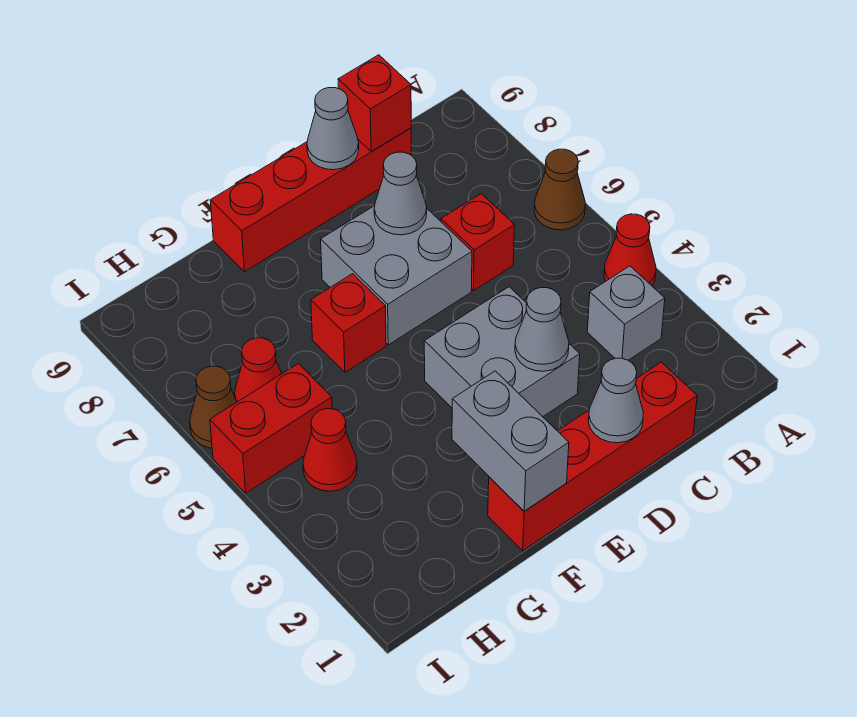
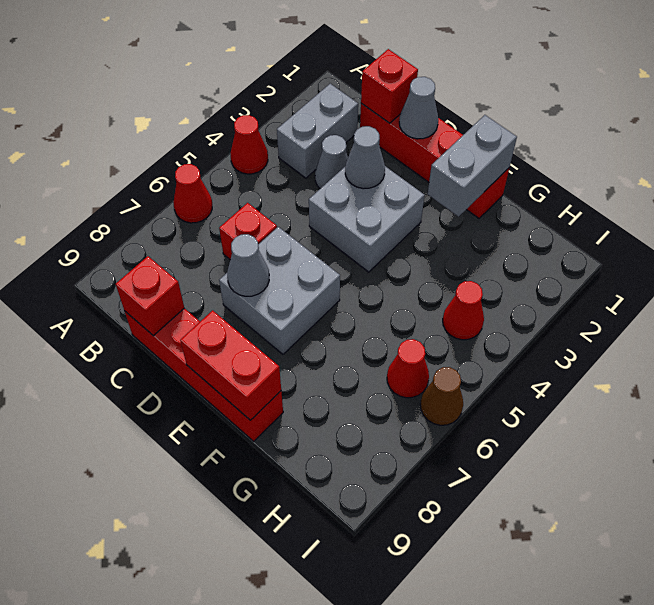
brown 1x1 cone [534,149,585,230] -> red 1x1 cone [174,164,212,223]
grey 1x1 brick [587,266,665,360] -> grey 1x2 brick [277,84,358,178]
grey 1x1 cone [307,88,359,170] -> grey 1x1 cone moved to [315,135,348,189]
red 1x1 brick [311,274,386,372] -> red 1x1 brick moved to [361,49,418,123]
red 1x2 brick [210,364,332,493] -> red 1x2 brick moved to [180,310,281,420]

